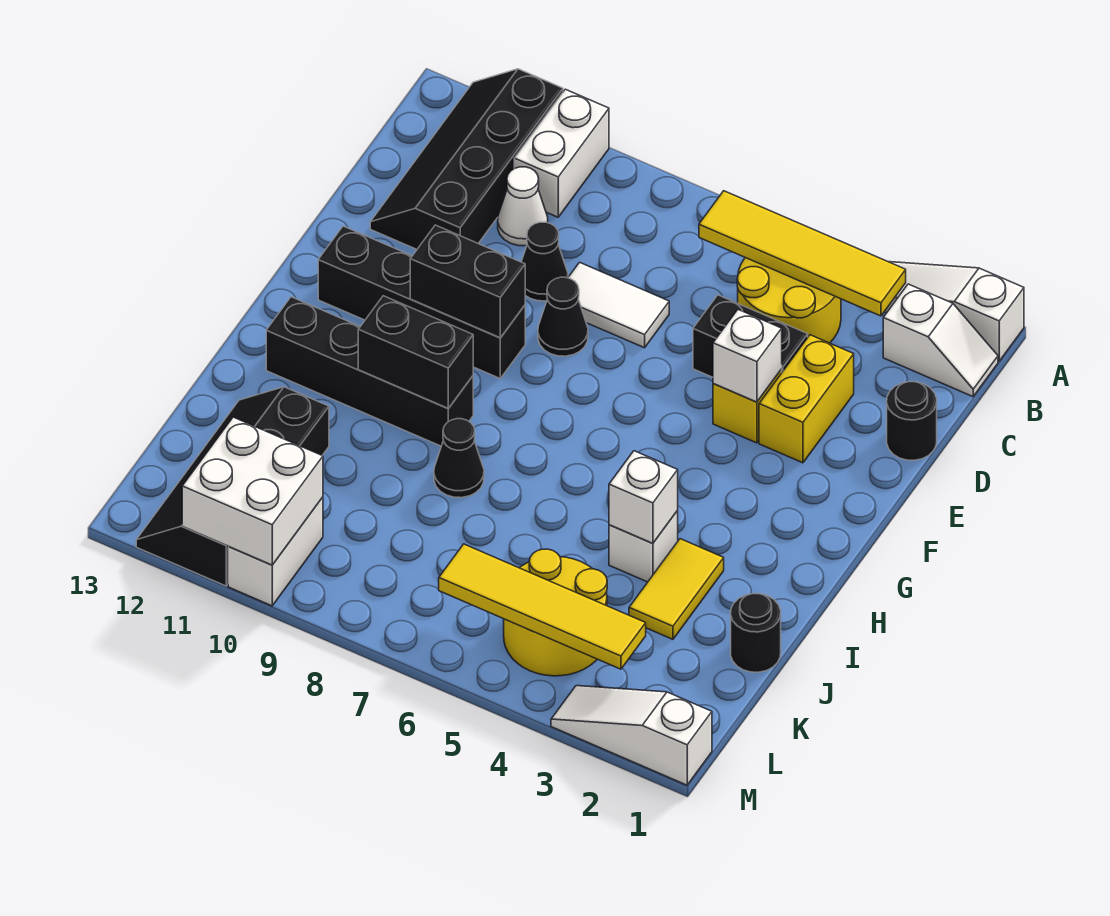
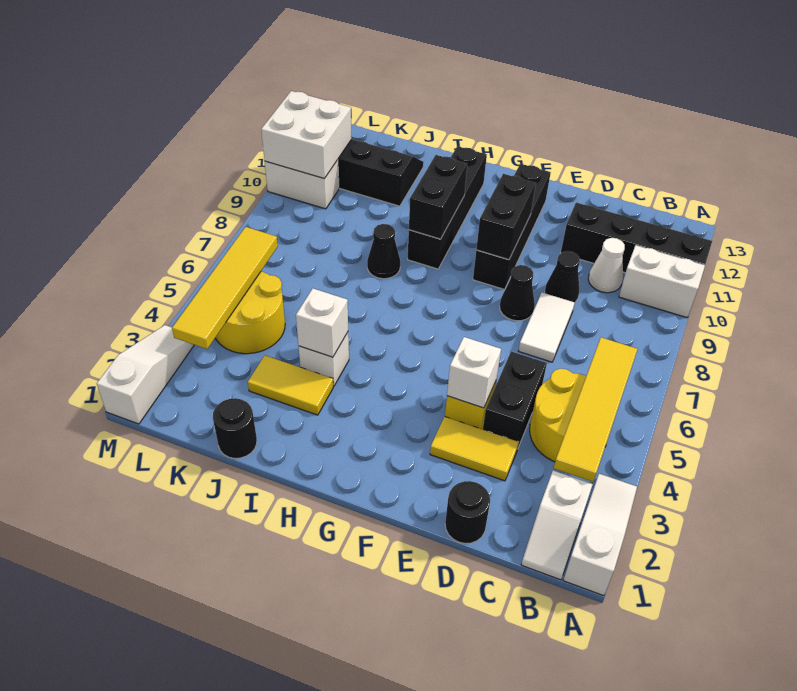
yellow 1x2 brick [759,335,854,463] -> yellow 1x2 tile [430,417,519,481]

